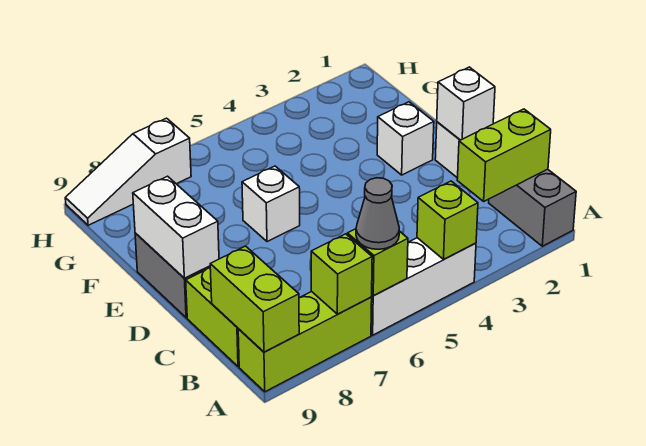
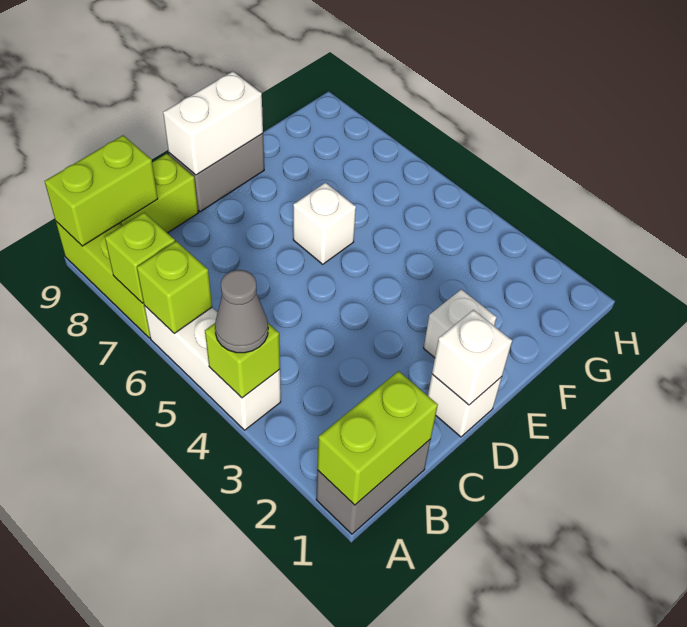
grey 1x1 cone [356,178,399,249] -> grey 1x1 cone moved to [215,270,268,353]
lime 1x2 brick [457,109,551,201] -> lime 1x2 brick turned to [317,371,438,505]
white 1x3 slope [65,118,191,225] -> none

